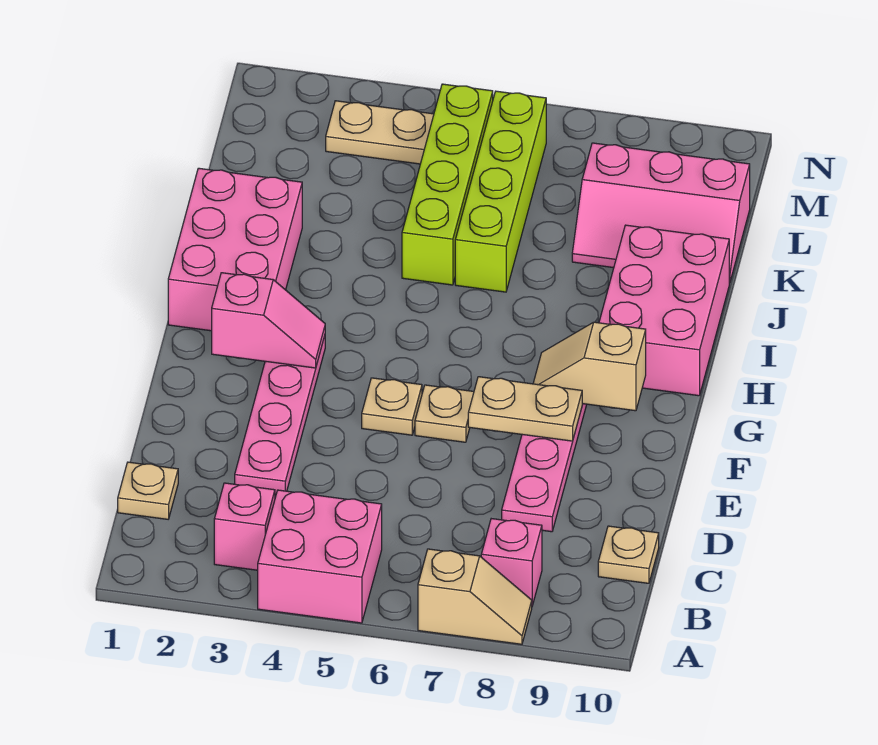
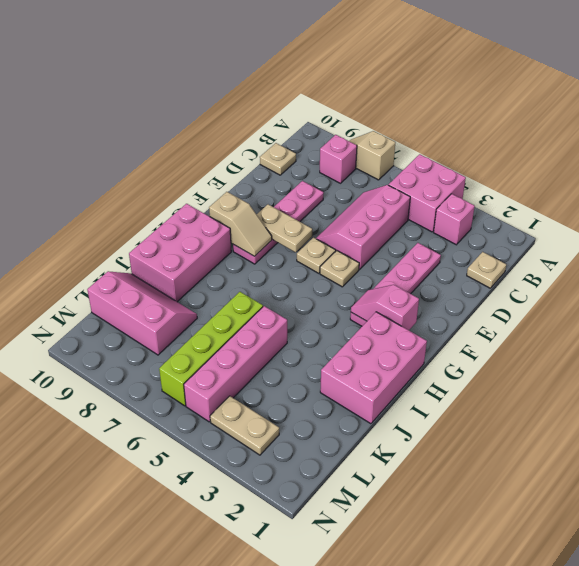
none -> pink 2x3 slope [316,185,410,269]
lime 1x4 brick [402,84,493,285] -> pink 1x4 brick [184,306,287,422]

